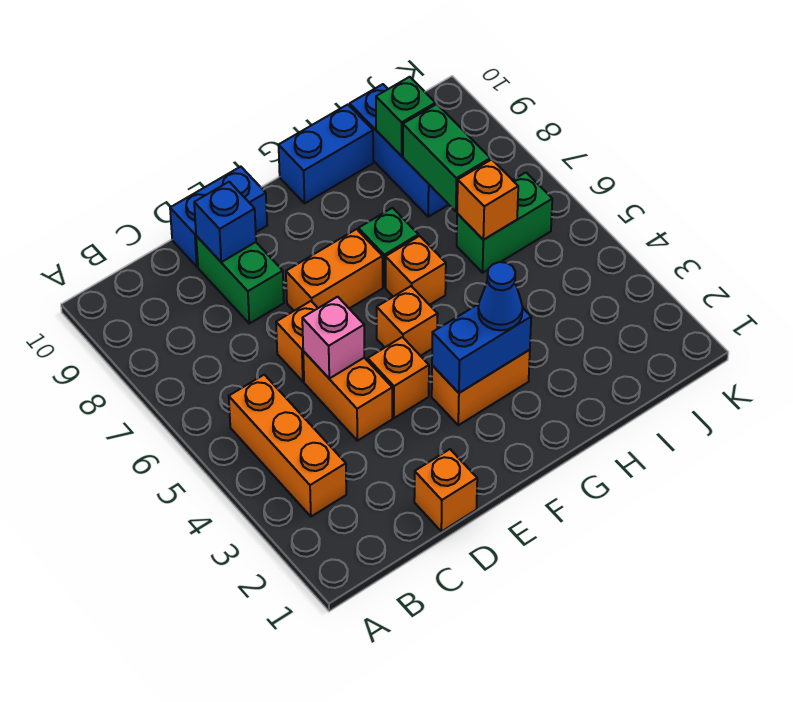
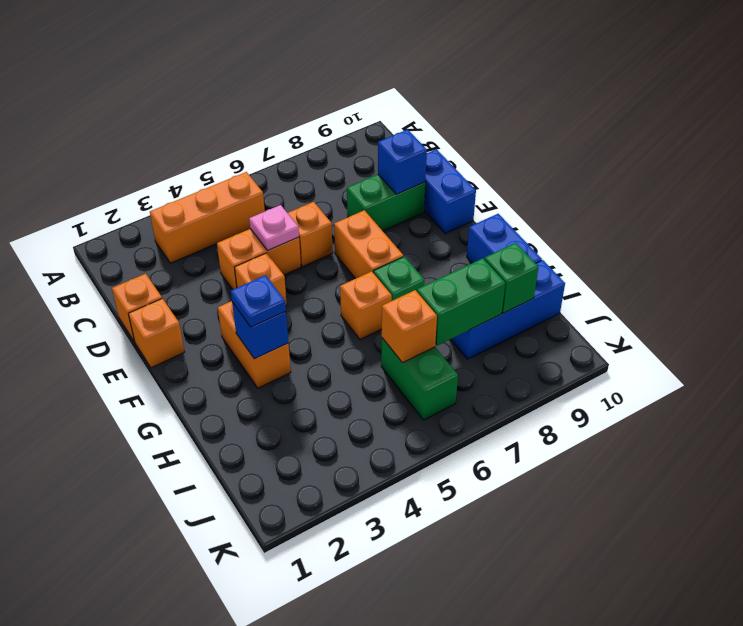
pink 1x1 brick [302,297,364,378] -> pink 1x1 plate [249,205,299,251]
blue 1x2 brick [432,304,531,393] -> blue 1x1 brick [232,302,288,359]
orange 1x1 brick [377,286,438,356] -> orange 1x1 brick moved to [128,299,184,368]
blue 1x1 cone [478,262,523,330] -> blue 1x1 plate [231,275,286,327]

